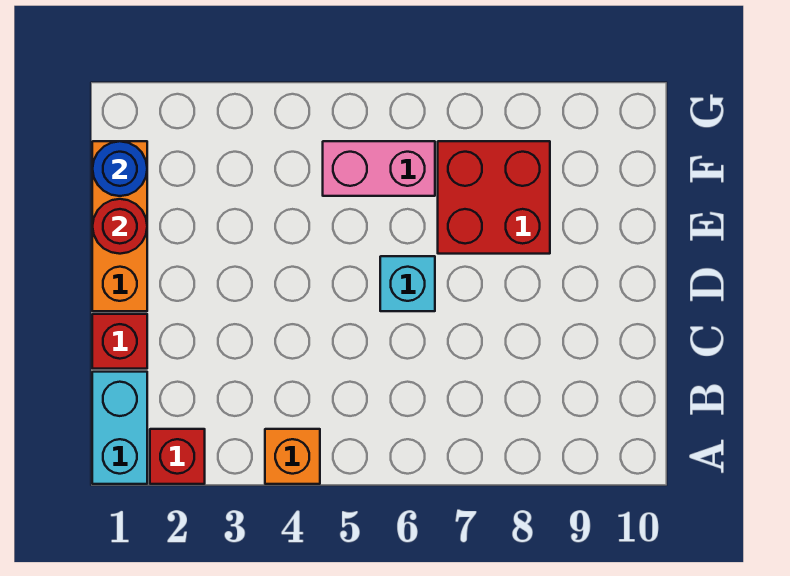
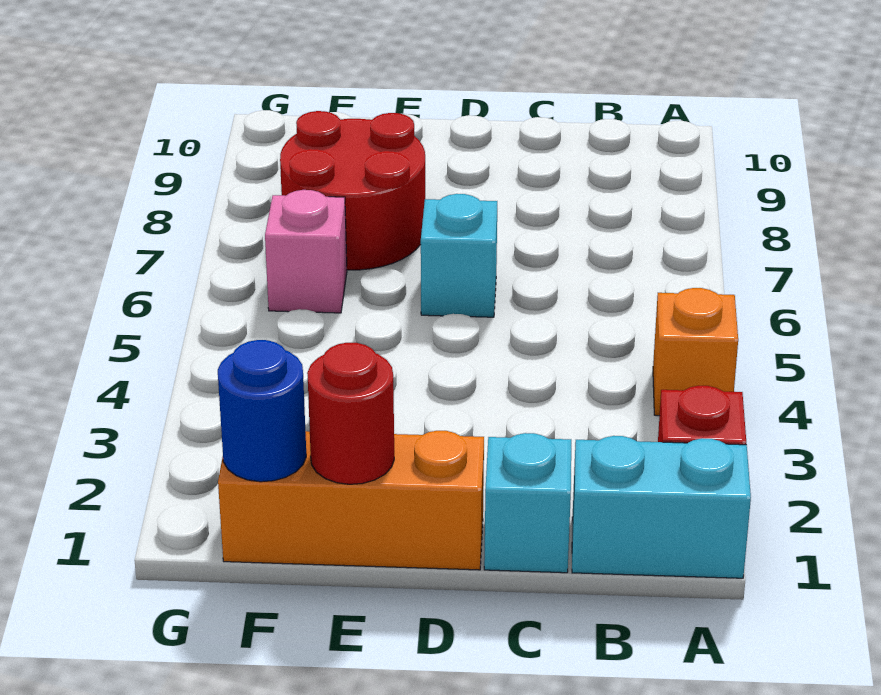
red 1x1 brick [92,314,147,369] -> cyan 1x1 brick [484,433,571,573]
red 2x2 brick [438,141,550,254] -> red 2x2 round brick [280,111,425,270]
pink 1x2 brick [323,141,435,196] -> pink 1x1 brick [265,190,347,313]

